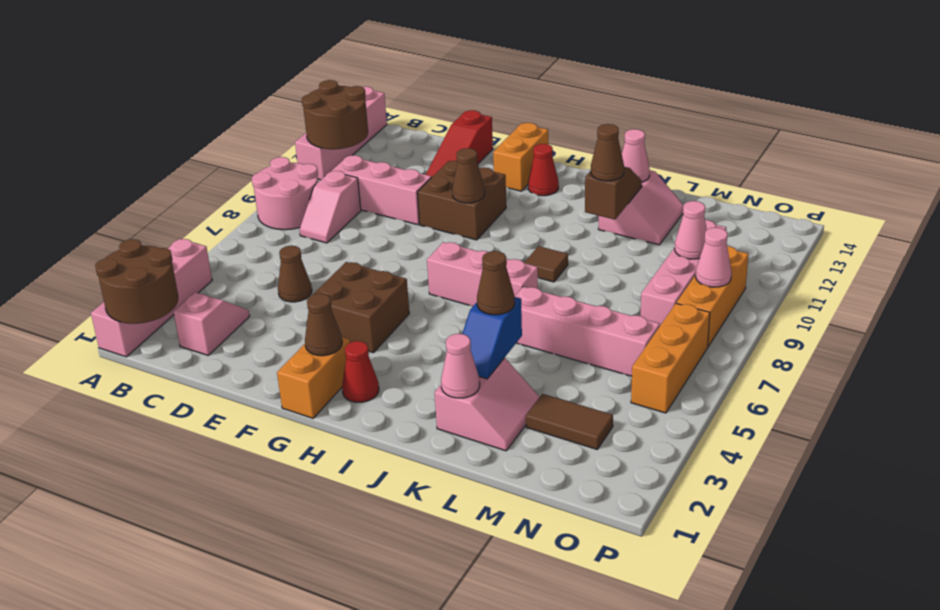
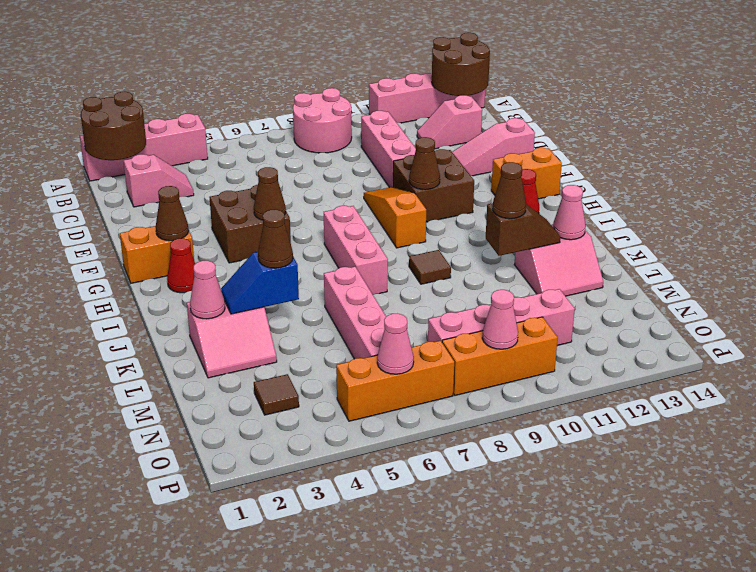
brown 2x2 round brick [302,80,368,149] -> brown 2x2 round brick moved to [432,33,490,96]
pink 1x2 slope [300,171,361,243] -> pink 1x2 slope moved to [417,95,482,149]
brown 1x1 cone [278,246,312,302] -> brown 1x1 cone moved to [254,167,286,220]
red 1x3 slope [426,110,493,177] -> pink 1x3 slope [452,118,535,176]
none -> orange 1x3 slope [364,187,426,248]
brown 1x2 tile [526,394,613,449] -> brown 1x1 tile [254,374,299,415]
pink 1x1 cone [674,201,707,259] -> pink 1x1 cone moved to [377,314,414,374]

